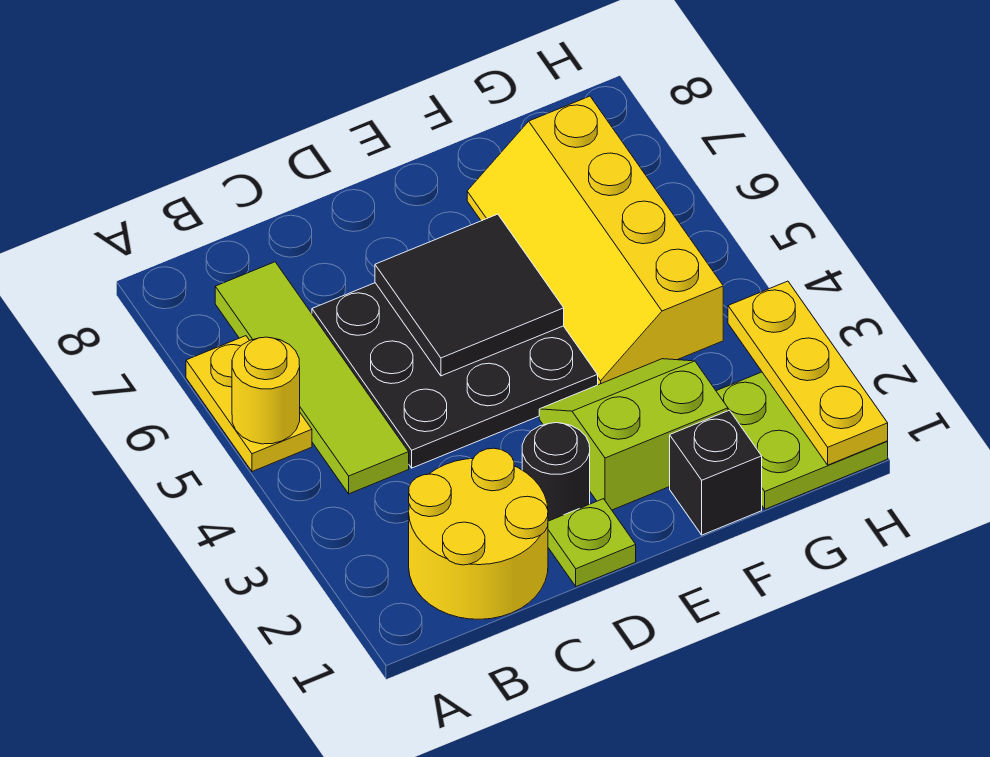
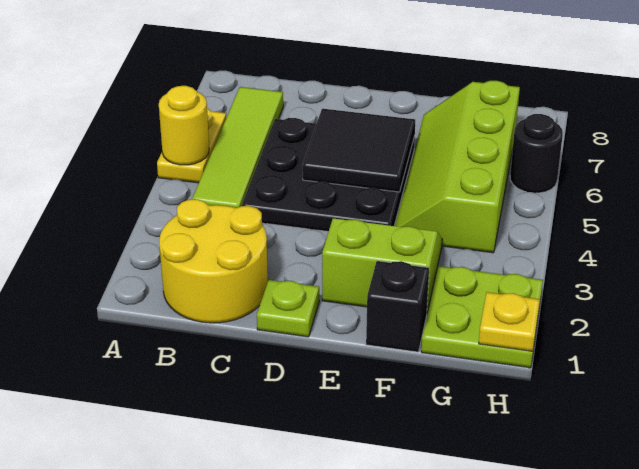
black 1x1 round brick [522,423,590,521] -> black 1x1 round brick moved to [510,114,563,193]
yellow 2x4 slope [467,96,723,385] -> lime 2x4 slope [395,81,520,253]
yellow 1x3 plate [728,281,888,465] -> yellow 1x1 plate [479,292,540,351]

